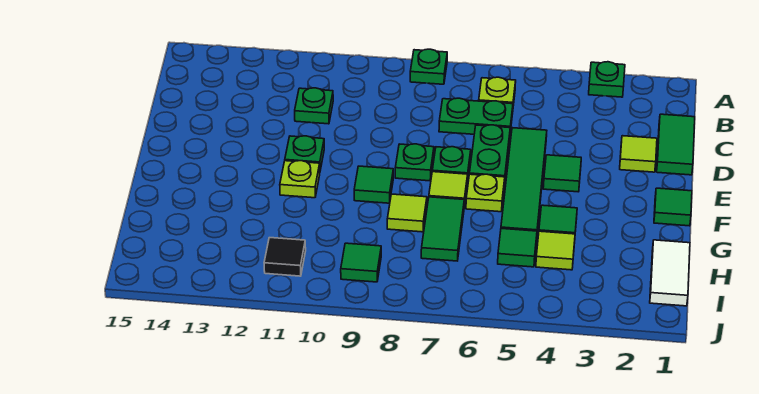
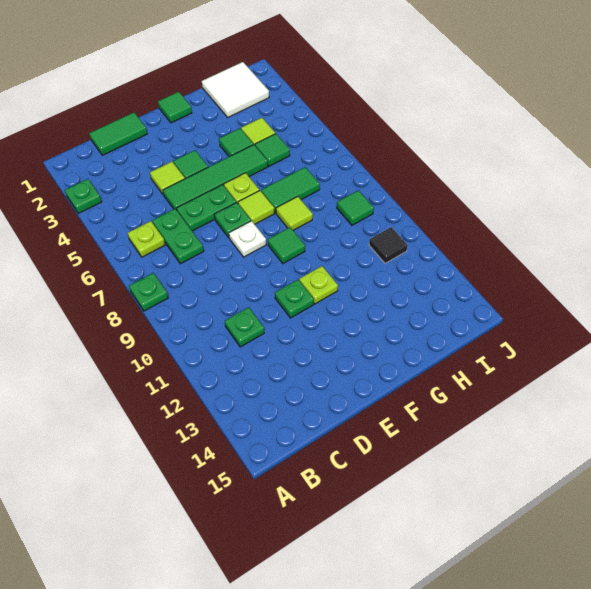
lime 1x1 tile [620,136,657,172] -> lime 1x1 tile moved to [150,162,185,195]
green 1x1 plate [395,144,434,181] -> white 1x1 plate [229,221,266,257]
white 1x2 tile [650,240,690,306] -> white 2x2 tile [202,62,269,117]

